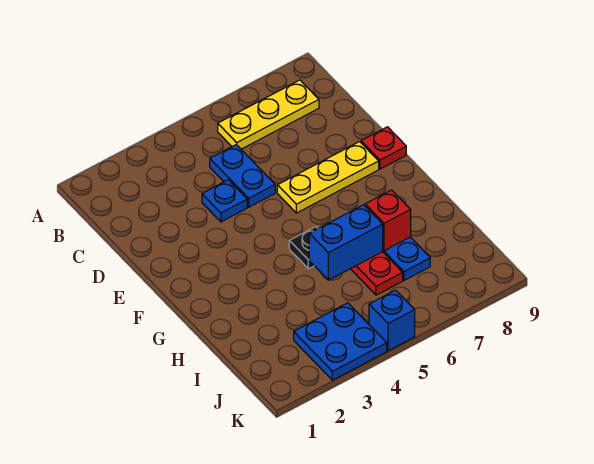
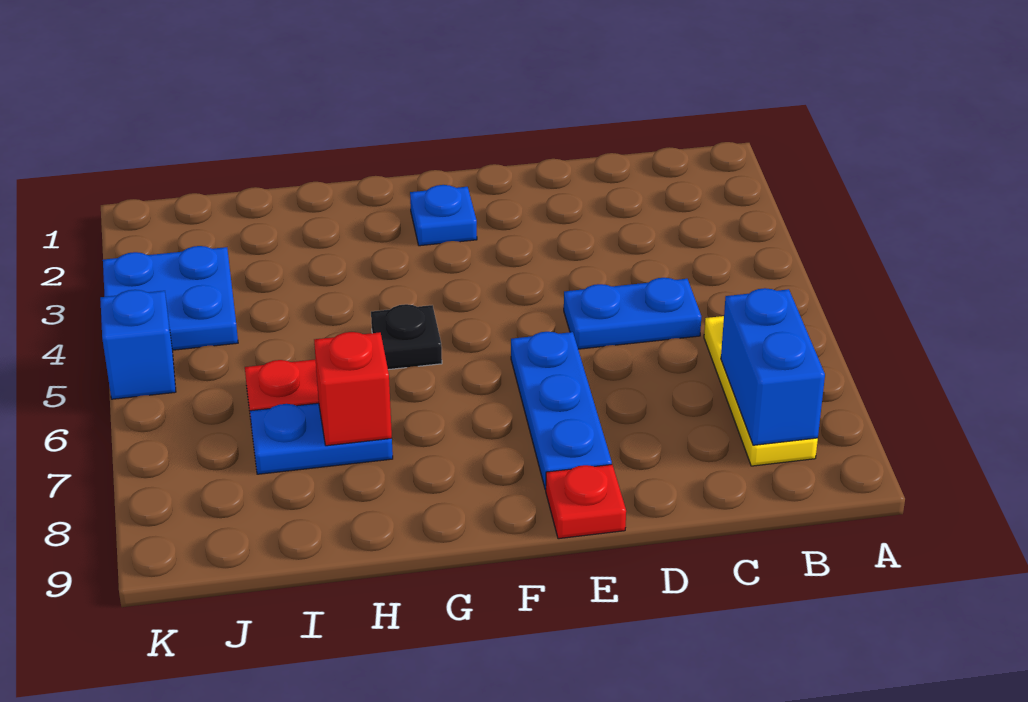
blue 1x1 plate [202,180,247,222] -> blue 1x1 plate moved to [410,185,477,246]
yellow 1x3 plate [277,142,379,213] -> blue 1x3 plate [511,332,612,490]
blue 1x2 brick [309,205,383,280] -> blue 1x2 brick moved to [721,288,825,445]

